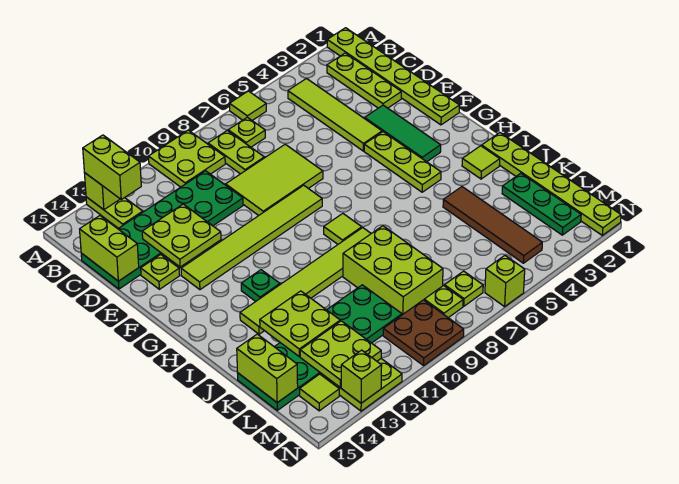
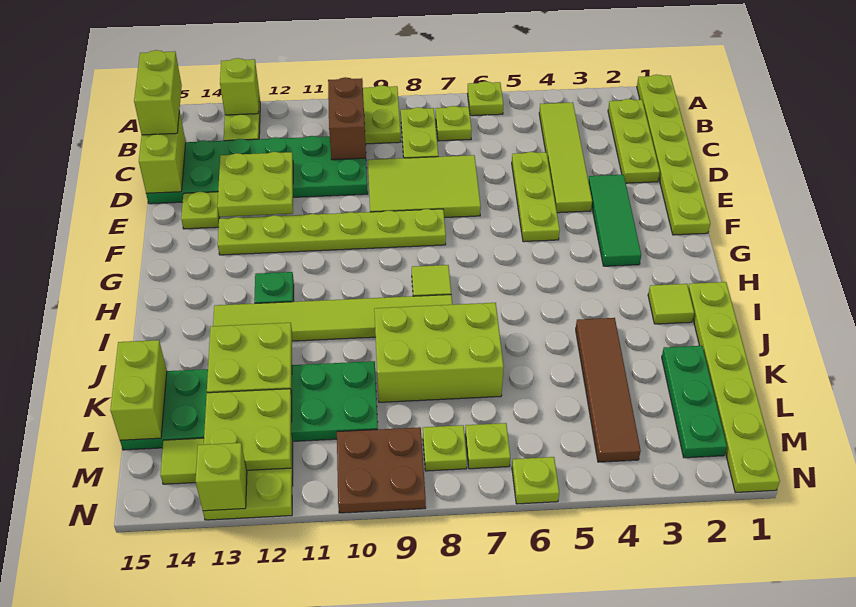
lime 1x1 tile [230,91,266,120] -> lime 1x1 plate [467,81,504,116]
lime 1x2 brick [83,135,141,199] -> lime 1x2 brick moved to [134,50,182,135]
none -> brown 1x2 brick [328,77,366,160]
lime 1x3 plate [364,132,441,192] -> lime 1x3 plate moved to [512,152,560,242]
lime 1x6 tile [181,185,322,290] -> lime 1x6 plate [218,209,446,255]
lime 2x3 brick [343,226,443,315] -> lime 2x3 brick turned to [374,303,504,402]
lime 1x1 brick [485,256,525,307] -> lime 1x1 plate [512,457,559,504]

